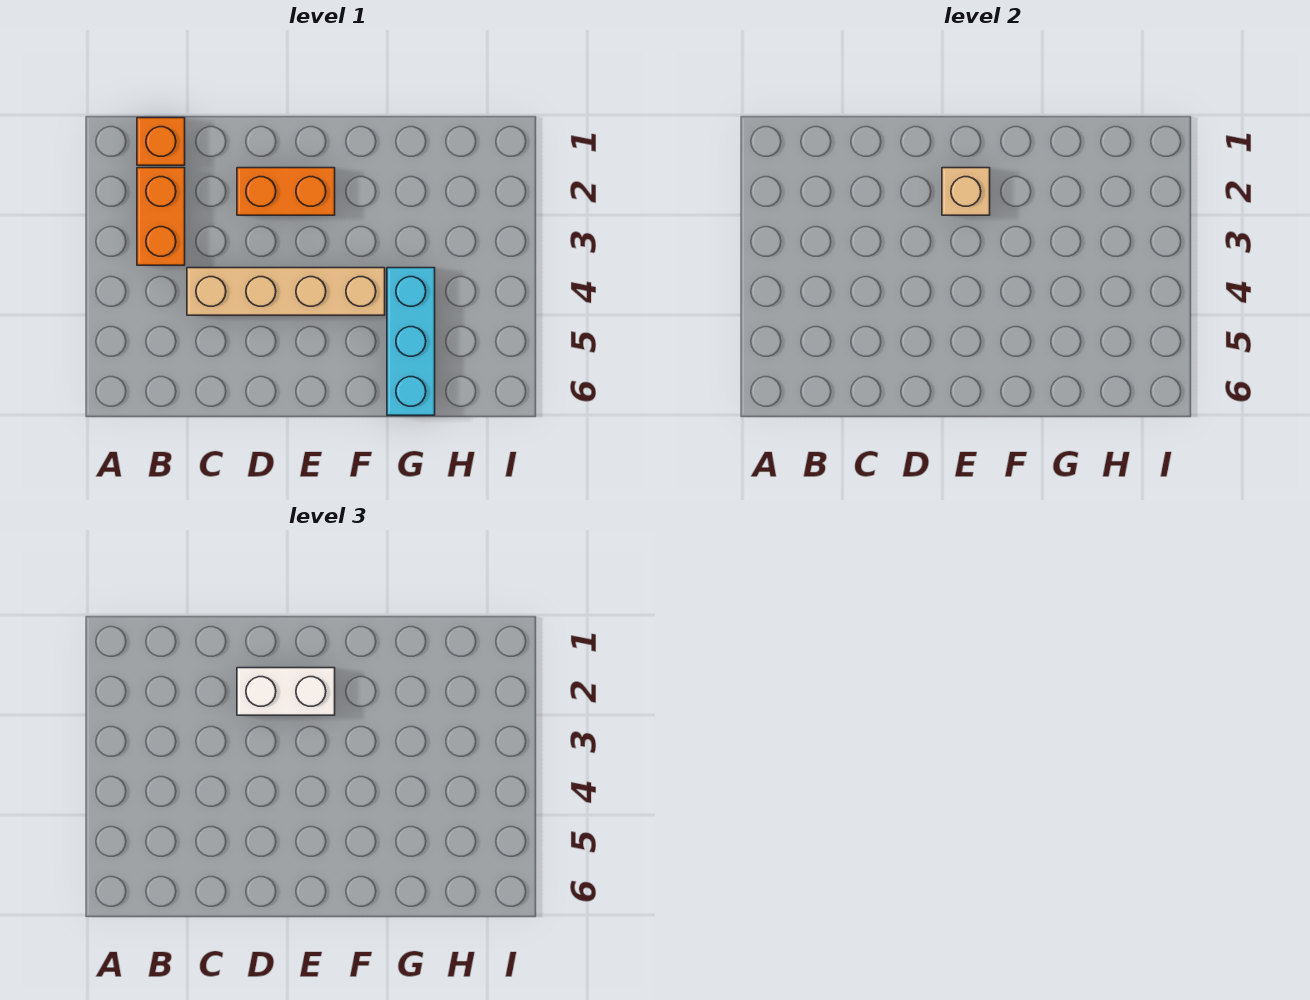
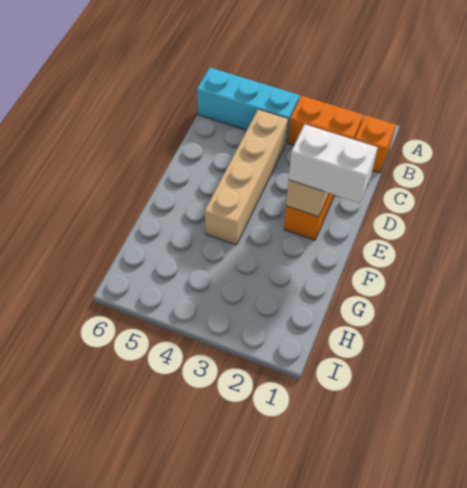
white 1x2 brick [237,668,335,715] -> white 1x2 brick turned to [289,124,378,203]
cyan 1x3 brick [387,268,435,415] -> cyan 1x3 brick moved to [197,68,300,142]

